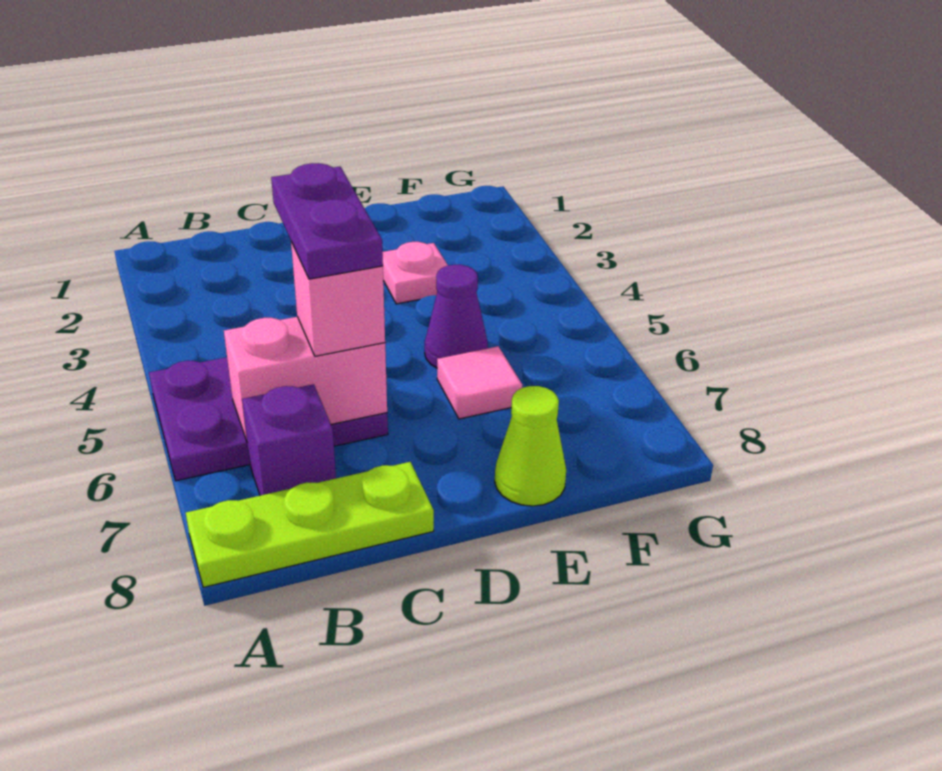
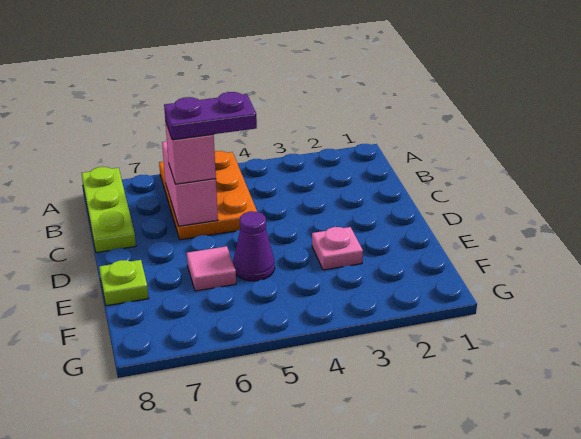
purple 2x3 plate [149,357,388,481] -> orange 2x3 plate [159,151,257,240]
purple 1x1 brick [242,384,336,496] -> none
lime 1x1 cone [495,386,566,506] -> lime 1x1 plate [99,260,149,306]

